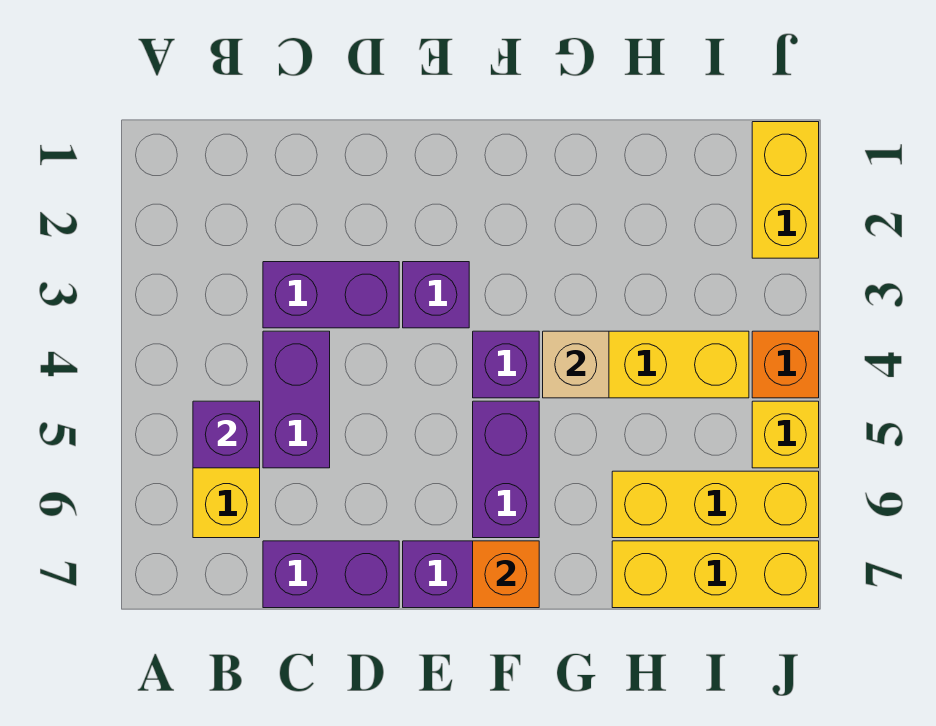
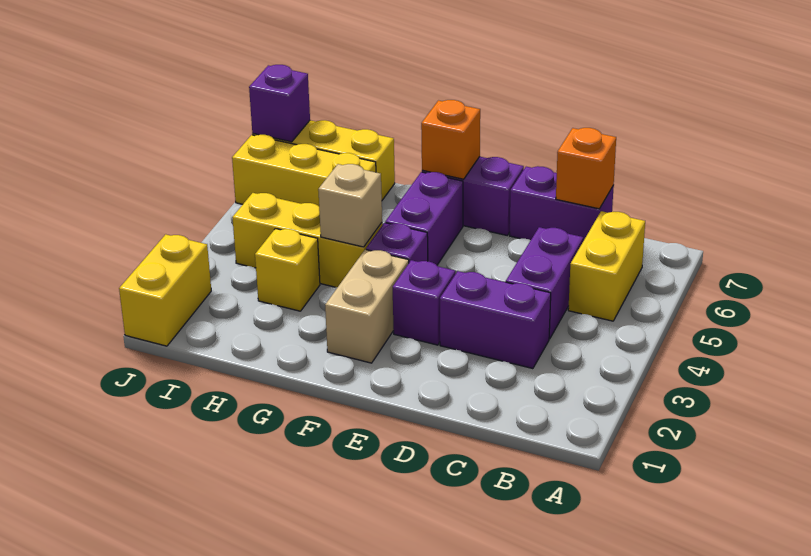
purple 1x1 brick [193,401,260,468] -> purple 1x1 brick moved to [249,65,310,142]
none -> tan 1x2 brick [325,250,409,363]
orange 1x1 brick [752,331,819,398] -> orange 1x1 brick moved to [556,128,616,209]
yellow 1x1 brick [752,401,819,468] -> yellow 1x1 brick moved to [255,229,320,311]

